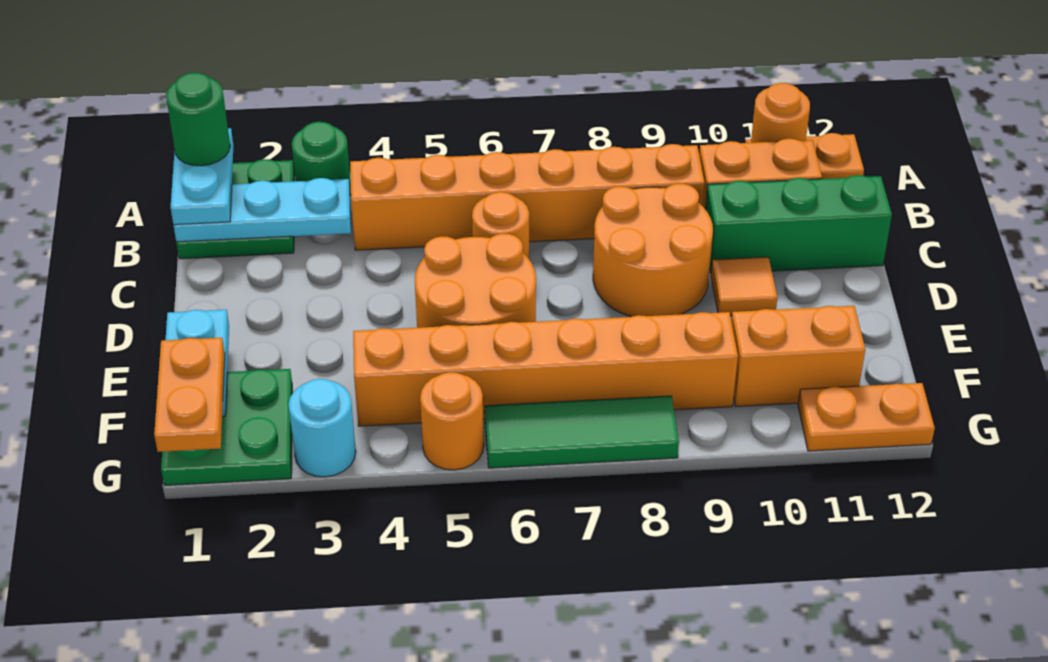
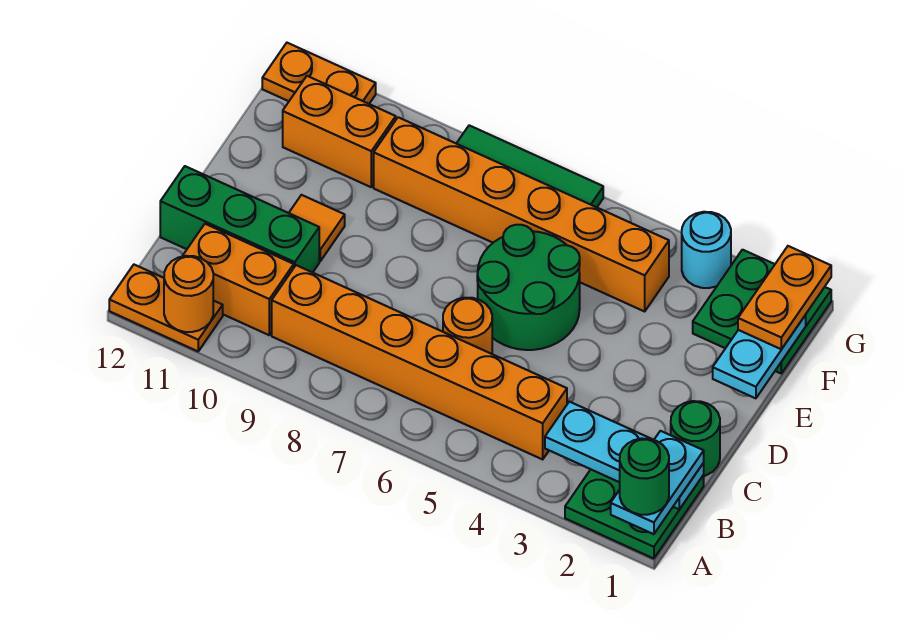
green 1x1 round brick [292,122,351,196] -> green 1x1 round brick moved to [671,401,720,476]
orange 2x2 round brick [593,184,713,317] -> none
orange 2x2 round brick [415,233,536,328] -> green 2x2 round brick [477,225,580,350]
orange 1x1 round brick [420,372,484,470] -> none

